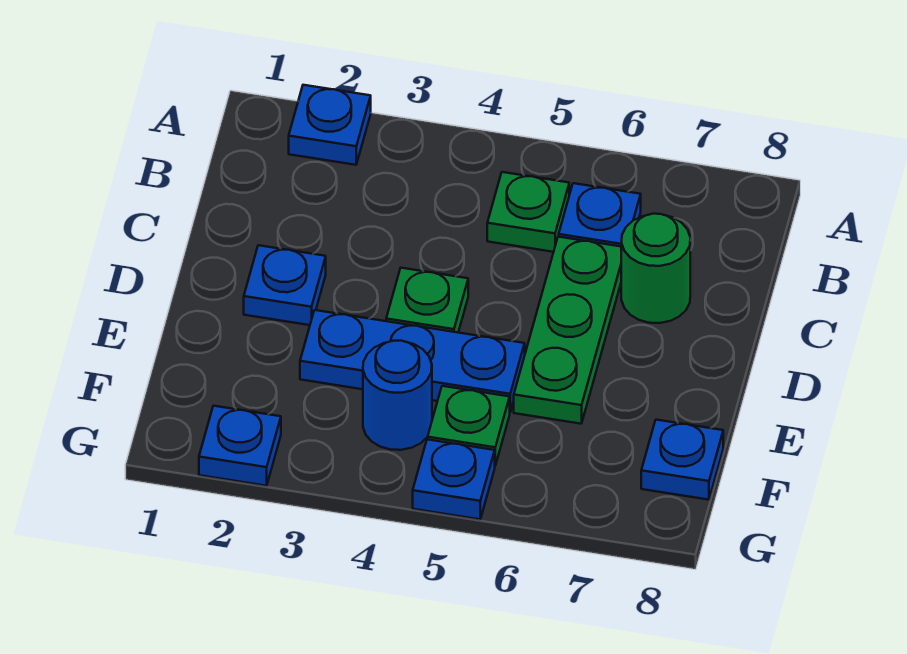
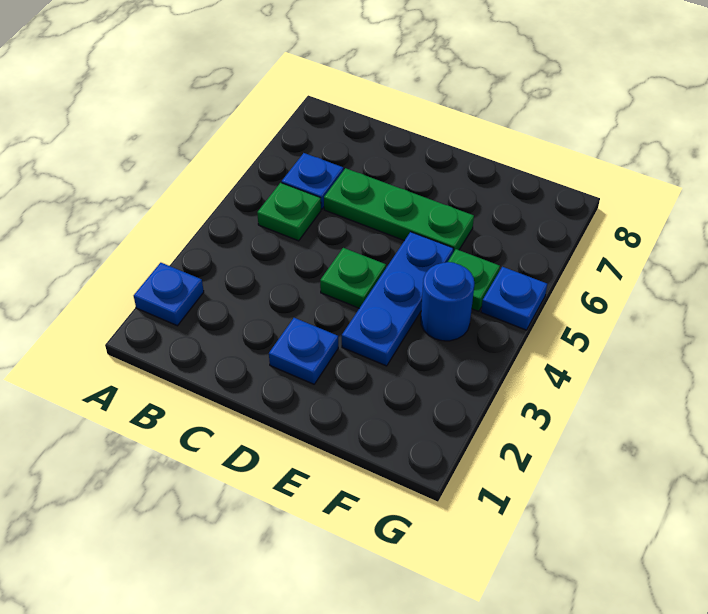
green 1x1 round brick [621,214,690,323] -> none
blue 1x1 plate [641,420,723,500] -> none
blue 1x1 plate [199,406,281,486] -> none

